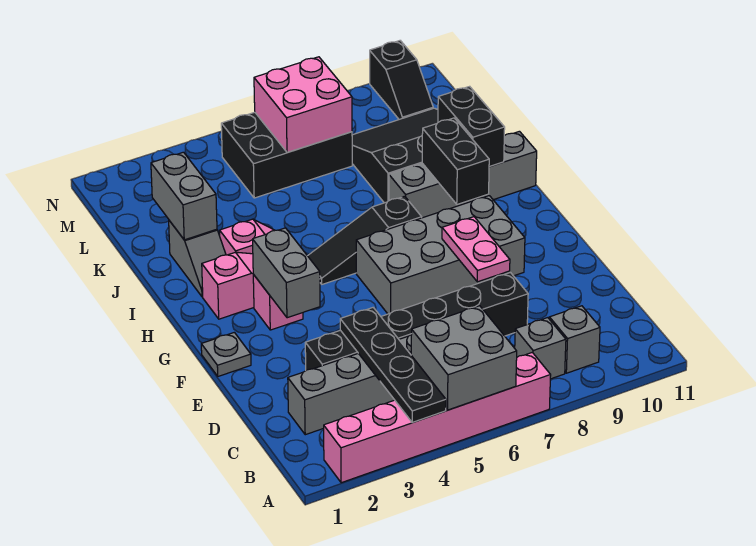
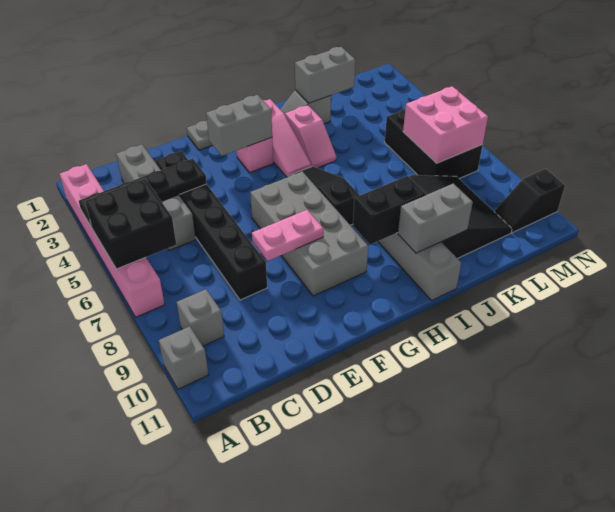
grey 2x2 brick [411,306,517,410] -> black 2x2 brick [85,179,176,269]
grey 1x1 brick [515,318,566,379] -> grey 1x1 brick moved to [159,326,208,389]
black 1x2 brick [438,86,505,167] -> grey 1x2 brick [398,183,473,253]

